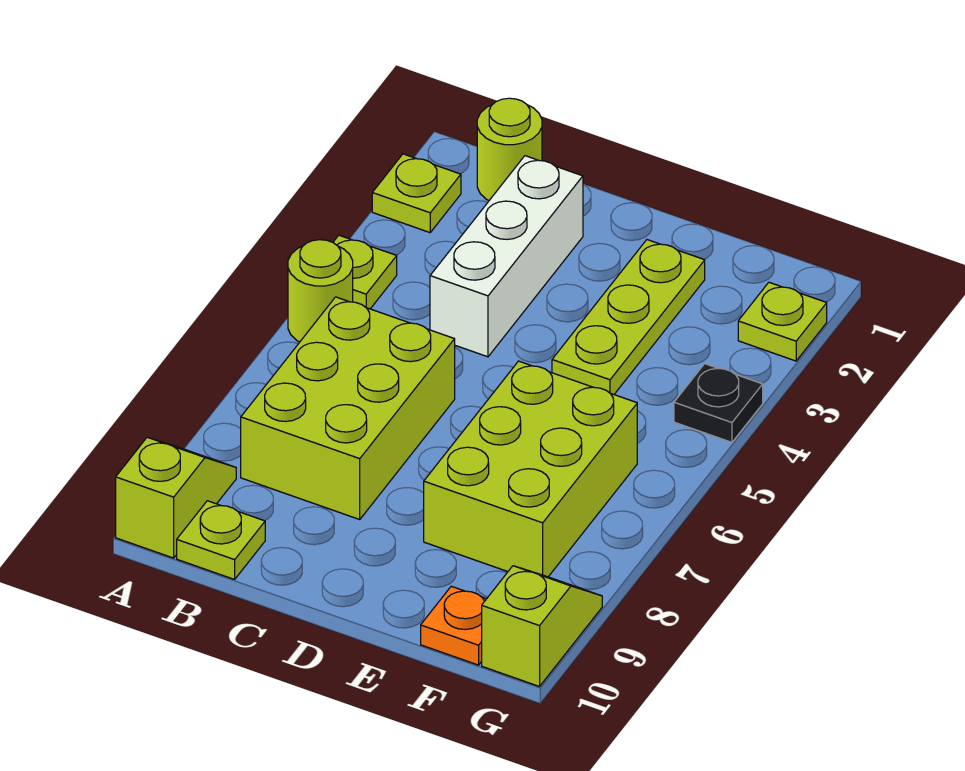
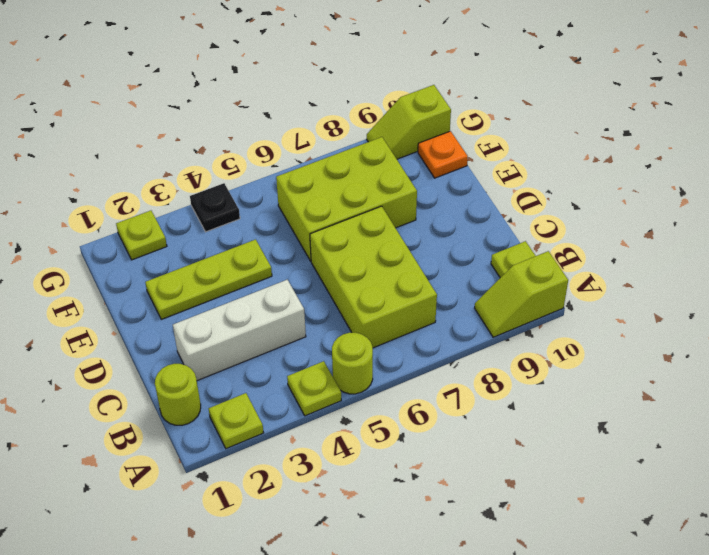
lime 2x3 brick [241,297,455,519] -> lime 2x3 brick turned to [310,206,437,348]

